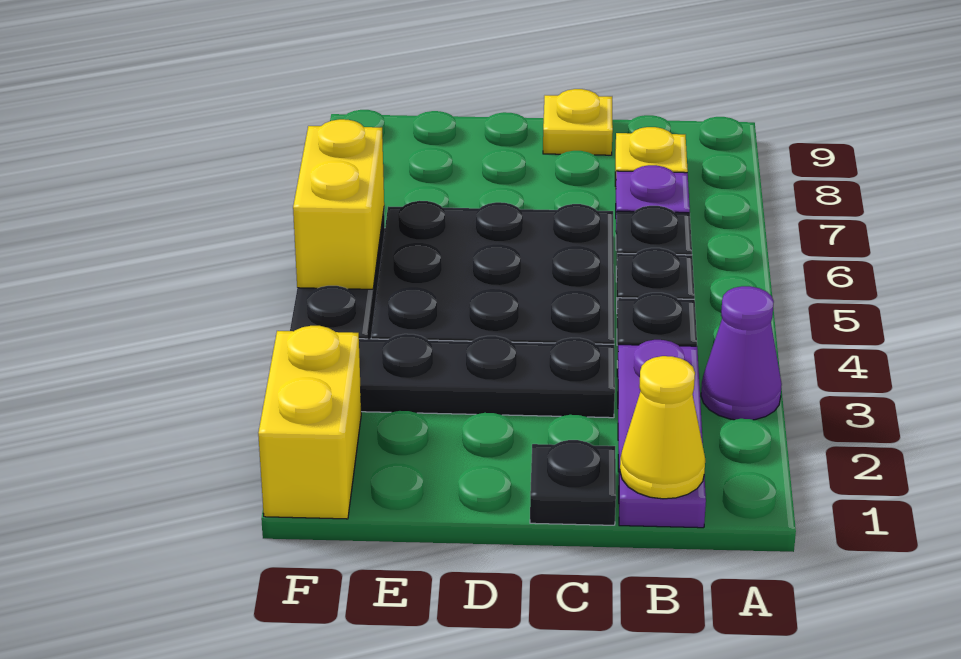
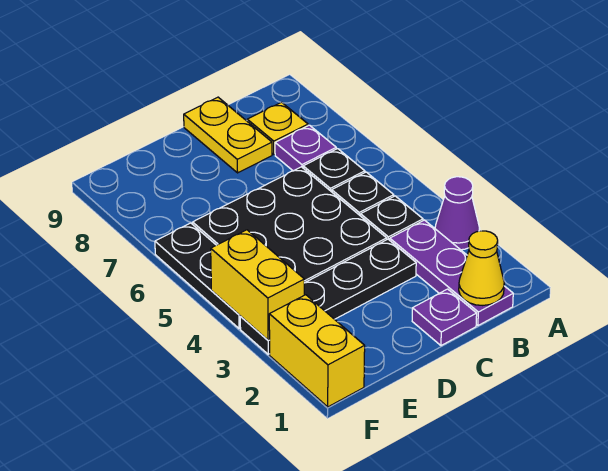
black 1x1 plate [530,440,616,525] -> purple 1x1 plate [412,289,477,346]
yellow 1x1 plate [543,89,613,155] -> yellow 1x2 plate [184,97,272,173]
yellow 1x2 brick [293,119,384,289] -> yellow 1x2 brick moved to [211,230,304,340]

